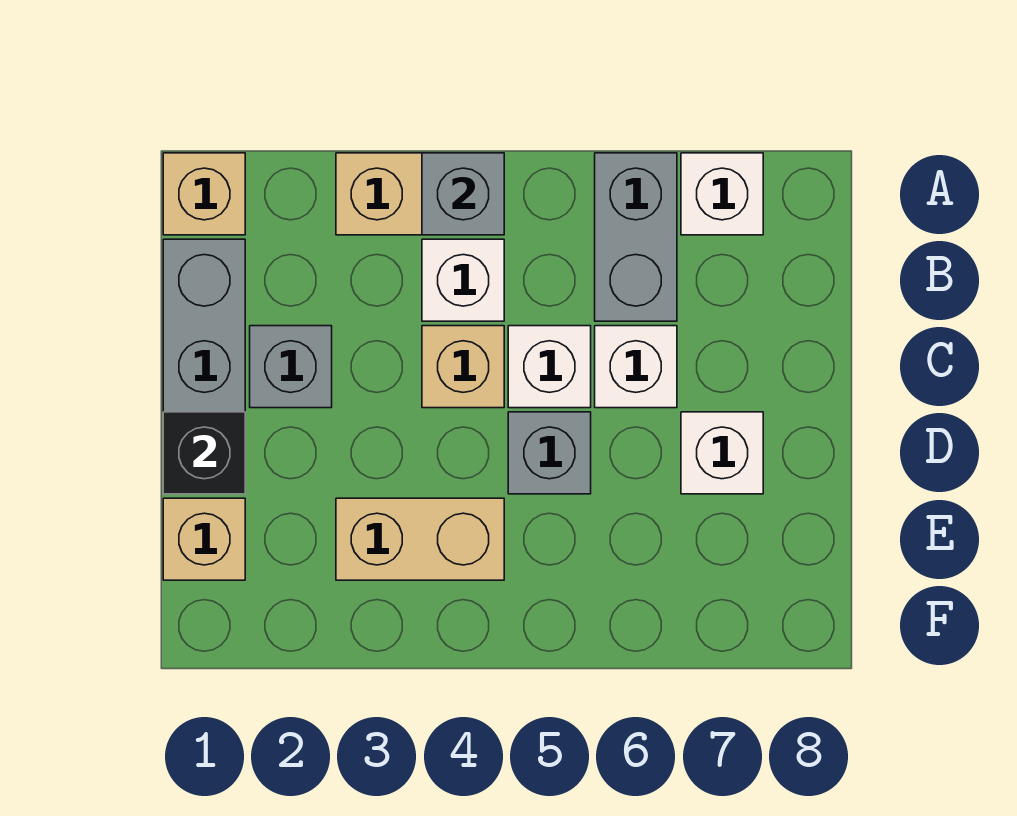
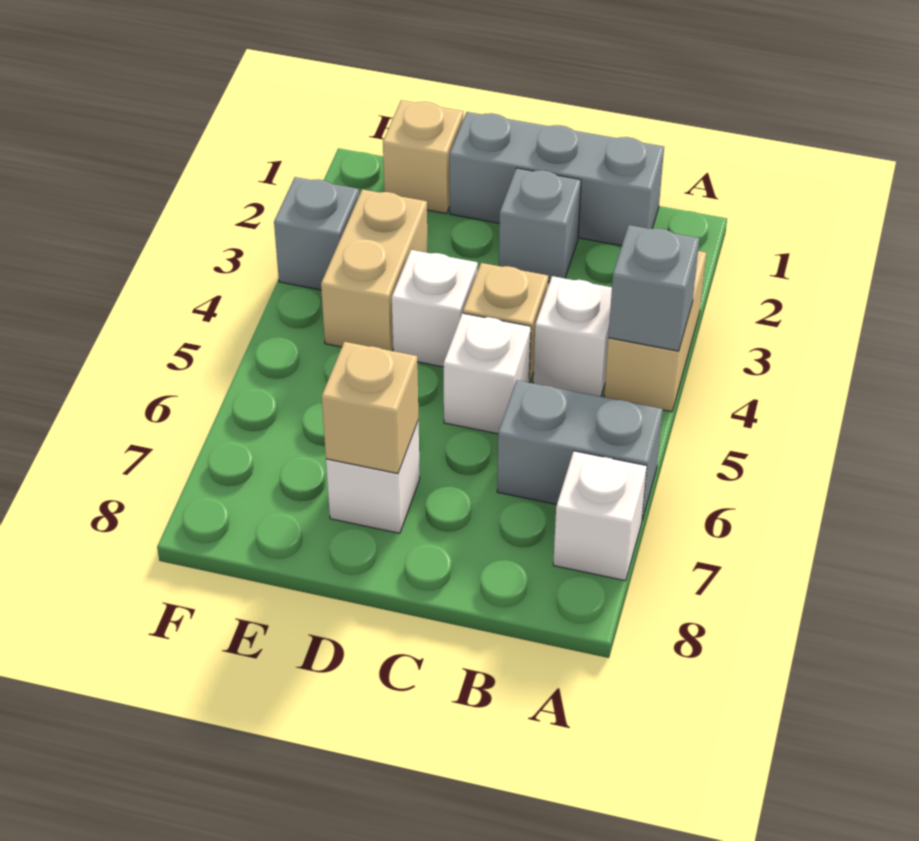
tan 1x1 brick [163,153,245,235] -> tan 1x1 brick moved to [322,342,418,474]
white 1x1 brick [595,326,677,408] -> white 1x1 brick moved to [392,250,478,367]
black 1x1 brick [163,412,245,494] -> none
grey 1x1 brick [508,412,591,494] -> grey 1x1 brick moved to [274,177,359,290]

